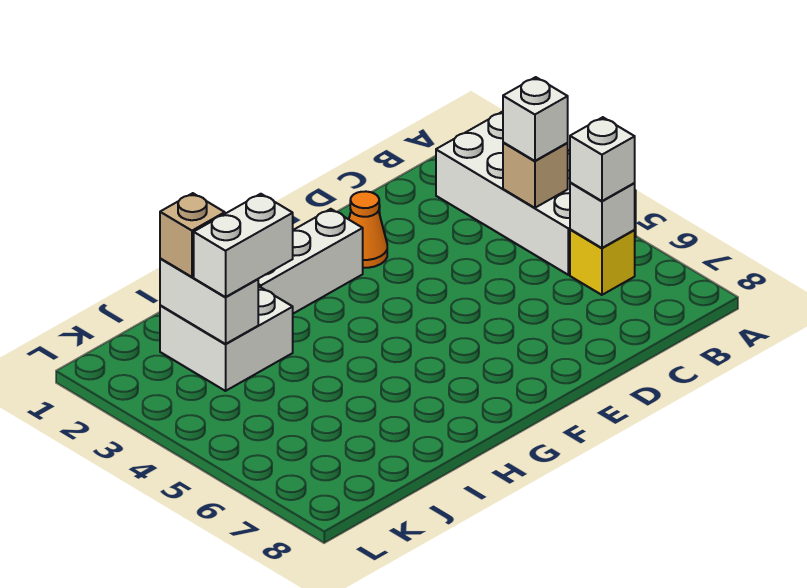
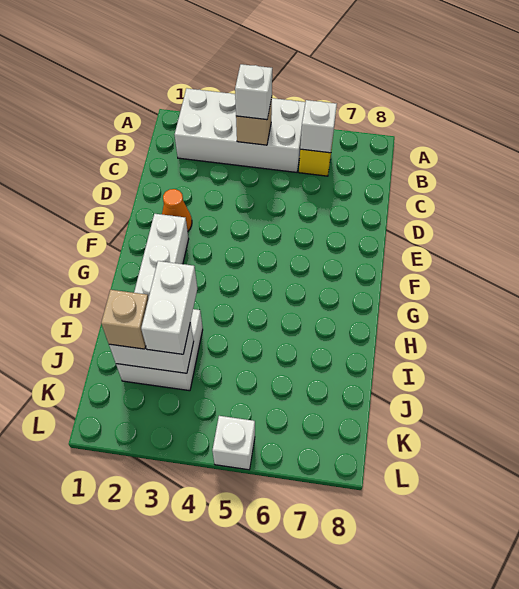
white 1x1 brick [570,117,635,201] -> white 1x1 brick moved to [212,416,255,470]

